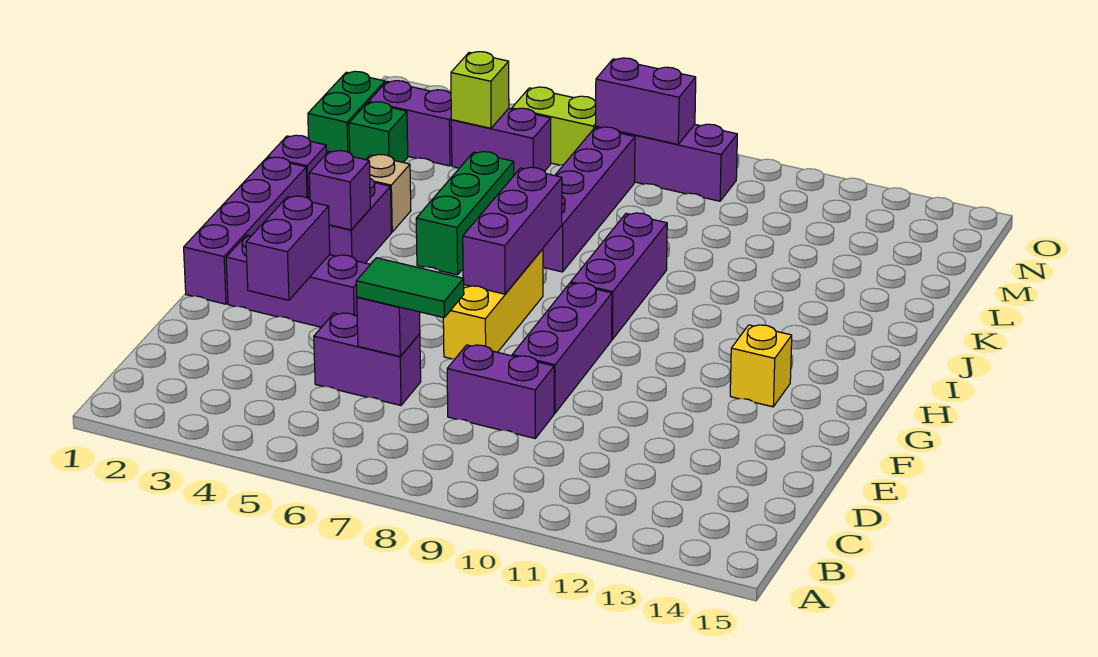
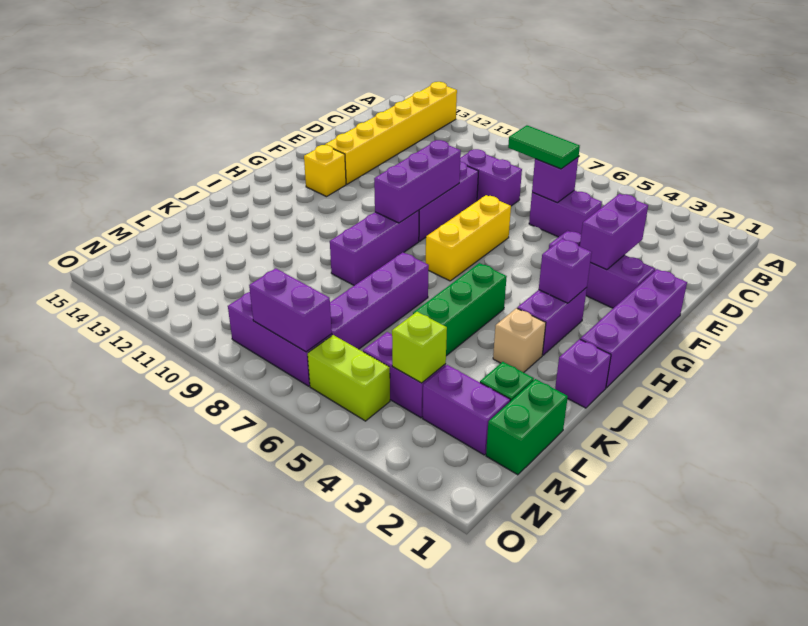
none -> yellow 1x6 brick [325,82,457,184]
purple 1x3 brick [463,167,562,294] -> purple 1x3 brick moved to [374,140,461,223]

